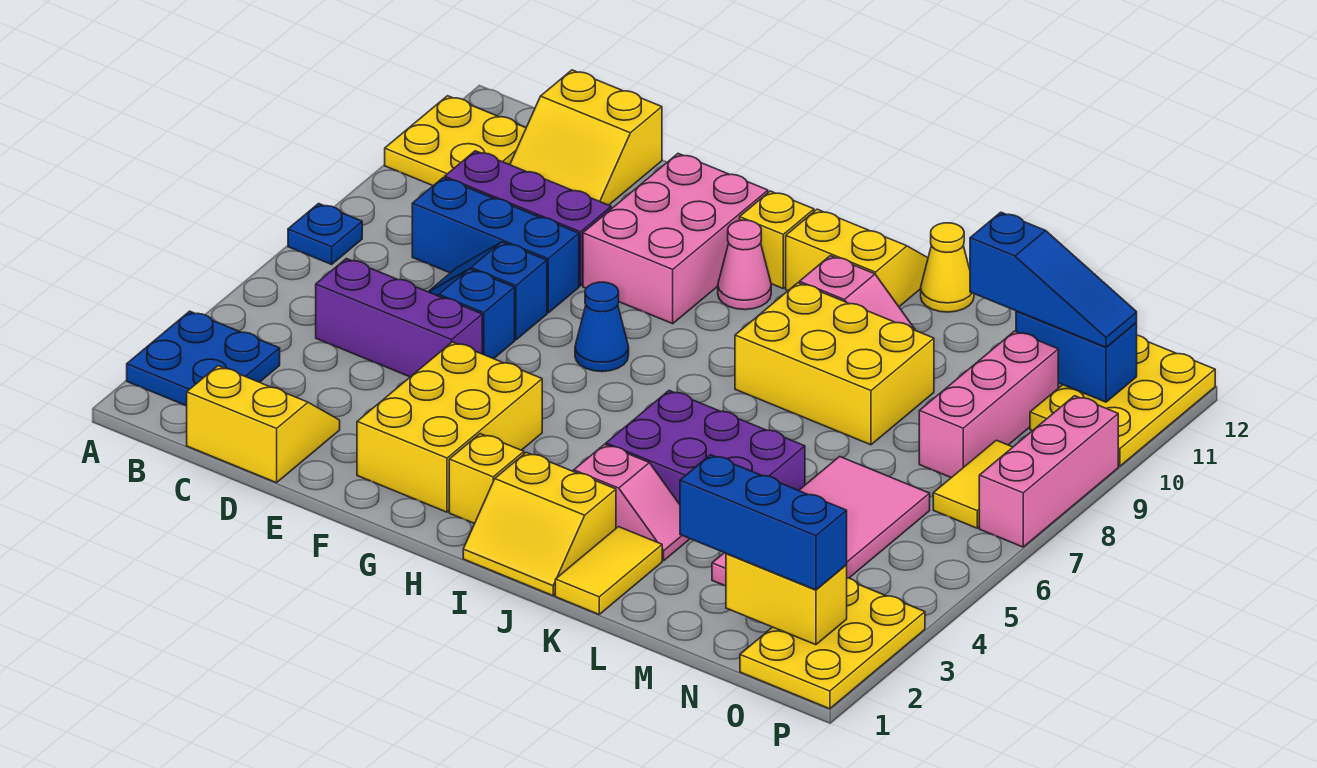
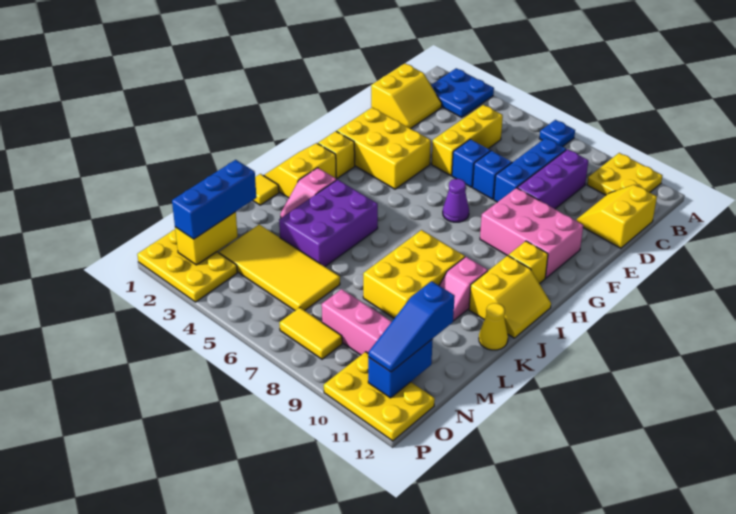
purple 1x3 brick [316,259,482,377] -> yellow 1x3 brick [432,105,503,176]
blue 1x1 cone [575,282,629,372] -> purple 1x1 cone [443,179,469,222]
pink 1x1 cone [718,220,771,310] -> none
yellow 1x2 tile [555,527,662,614] -> yellow 1x1 tile [253,174,279,205]
pink 2x4 tile [712,457,930,586] -> yellow 2x4 tile [219,224,340,311]
pink 1x3 brick [979,396,1118,547] -> none

